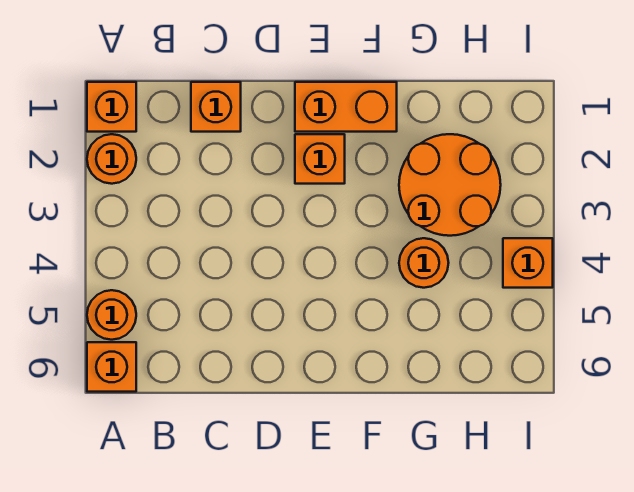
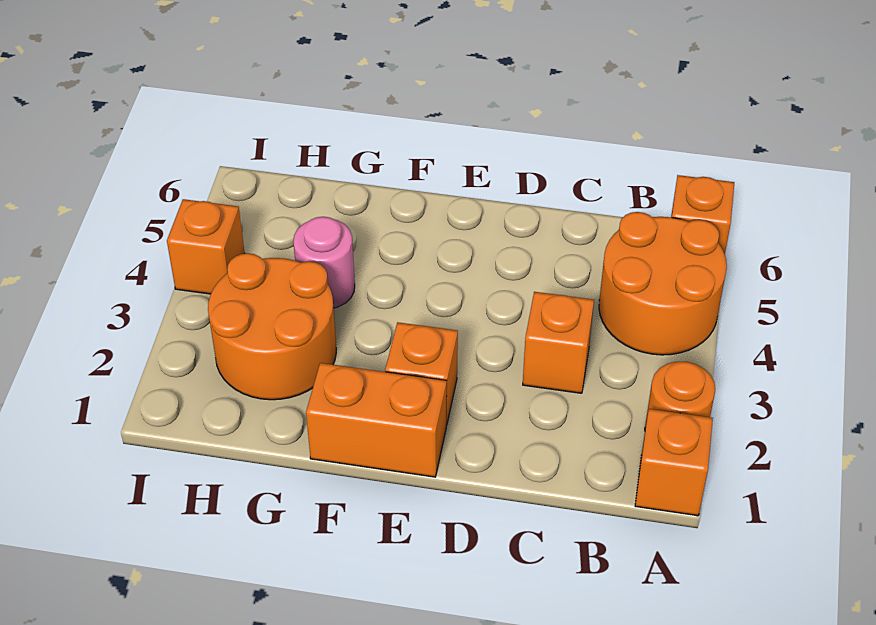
orange 1x1 round brick [87,290,136,340] -> orange 2x2 round brick [599,212,727,355]
orange 1x1 brick [191,82,241,132] -> orange 1x1 brick moved to [523,292,594,393]
orange 1x1 round brick [399,238,449,288] -> pink 1x1 round brick [293,217,355,308]

